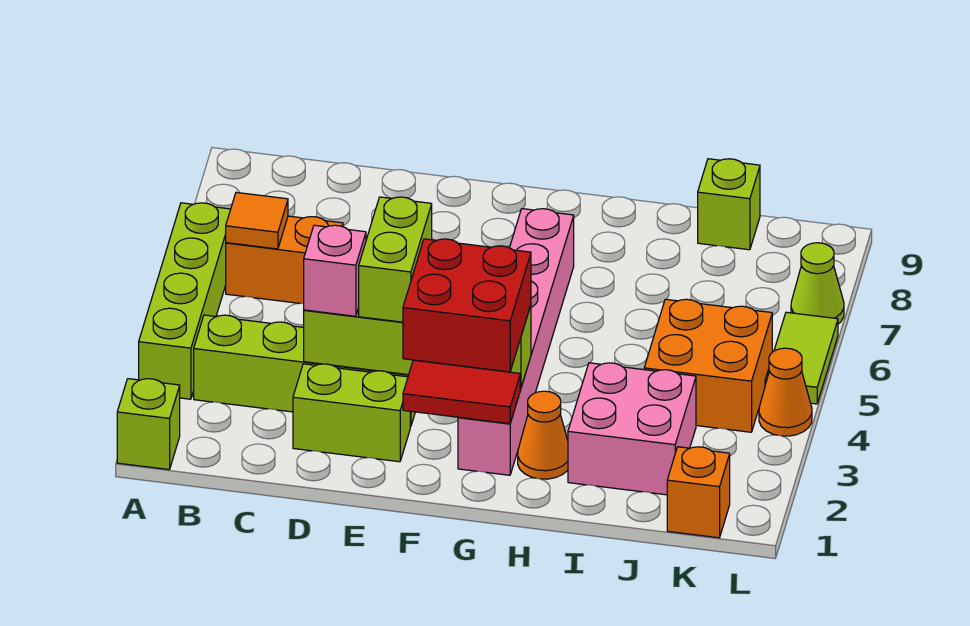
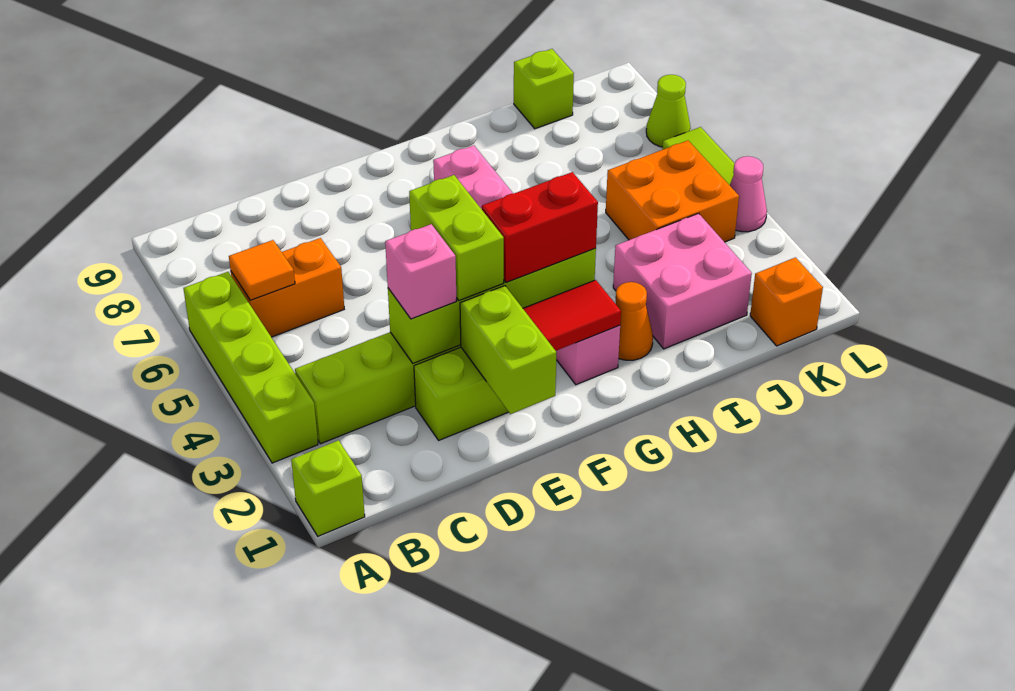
none -> lime 1x2 brick [460,286,556,414]
red 2x2 brick [403,239,531,372] -> red 1x2 brick [482,172,598,282]
orange 1x1 cone [759,348,812,436] -> pink 1x1 cone [730,156,767,232]

